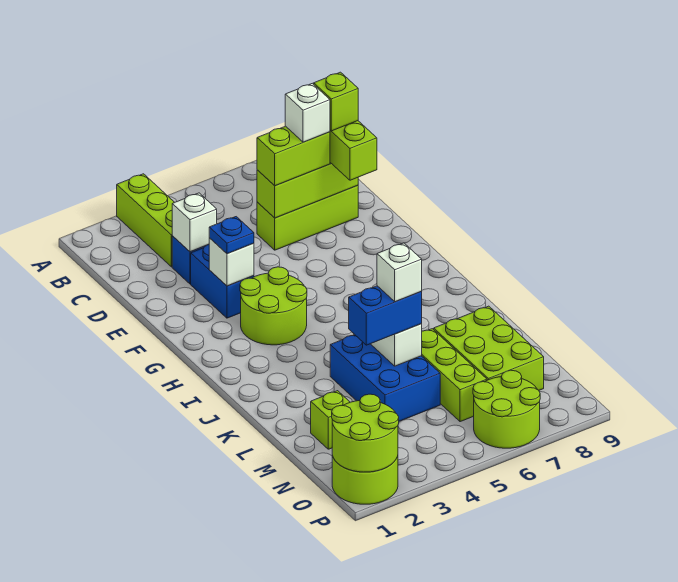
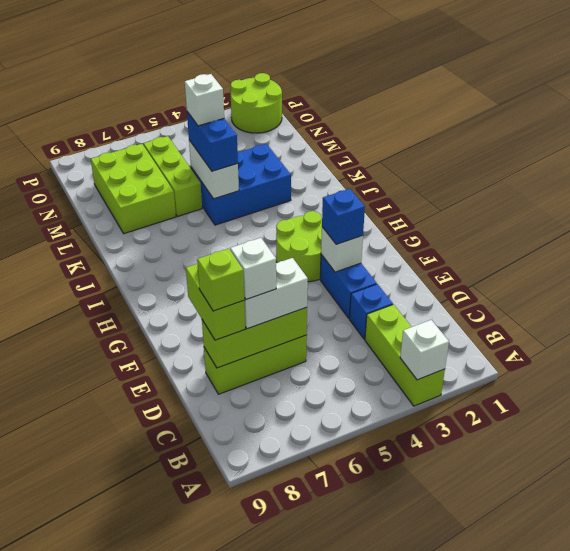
white 1x1 brick [172,193,217,252] -> white 1x1 brick moved to [400,320,449,380]
lime 1x2 brick [257,126,330,186] -> white 1x2 brick [244,258,308,329]
blue 1x1 plate [209,217,254,254] -> blue 1x1 brick [322,189,365,244]
blue 2x3 brick [330,335,440,421] -> blue 2x3 brick turned to [191,144,291,225]
blue 1x2 brick [349,286,422,345] -> blue 1x2 brick turned to [187,112,238,171]
lime 1x1 brick [311,391,350,449] -> none
lime 2x2 round brick [332,394,399,472] -> none
lime 2x2 round brick [473,370,540,448] -> none

